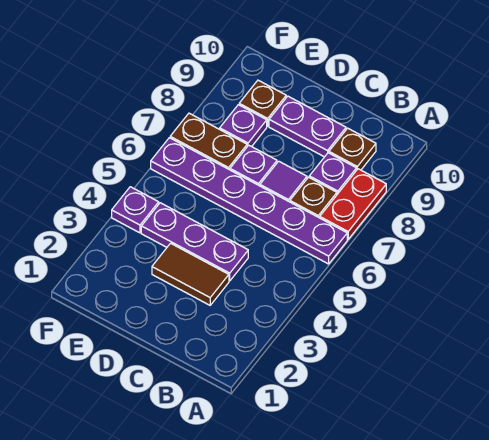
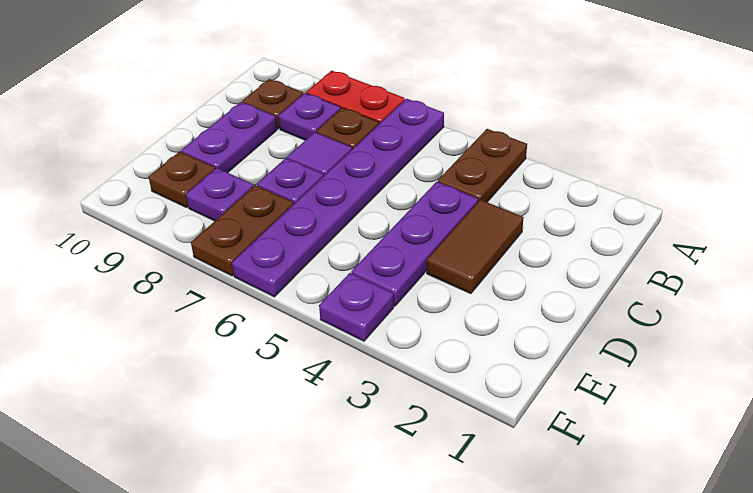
none -> brown 1x2 plate [438,129,527,202]

